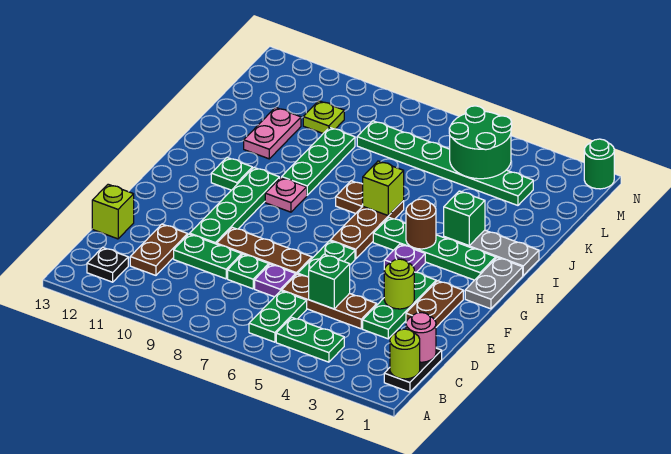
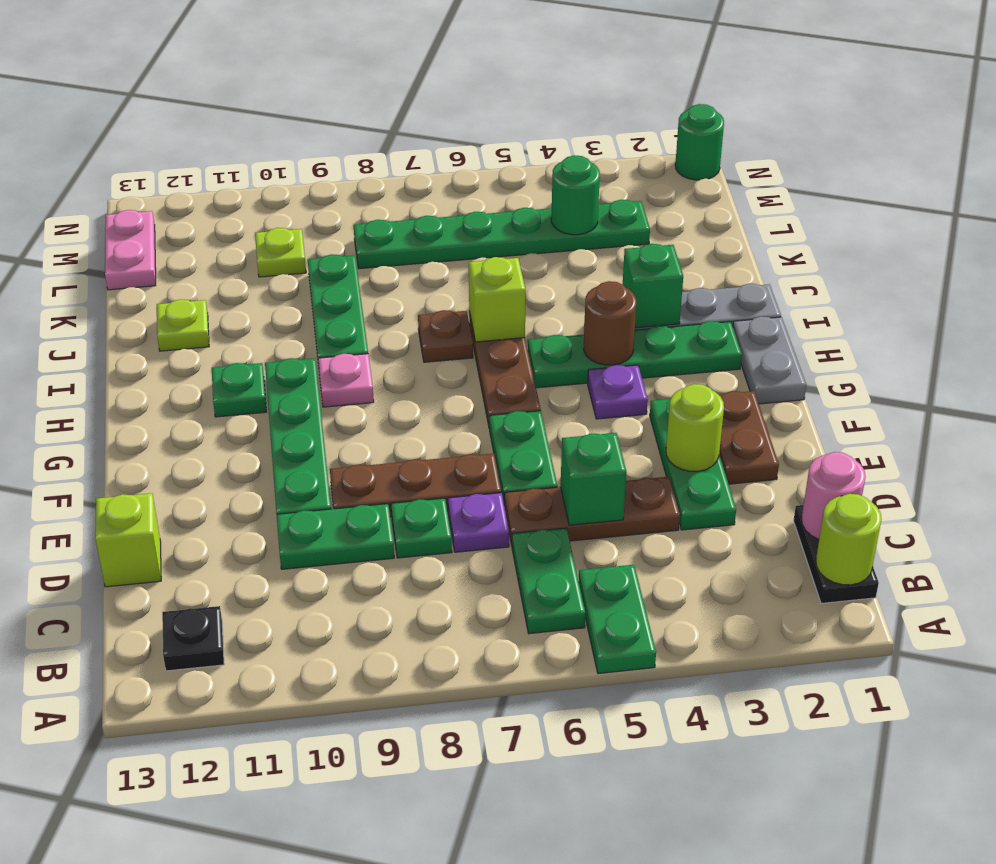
green 1x2 plate [276,317,344,362] -> green 1x2 plate turned to [579,565,656,674]
brown 1x2 plate [130,224,188,275] -> none
pink 1x2 plate [244,107,301,159] -> pink 1x2 plate moved to [105,210,156,290]
none -> lime 1x1 plate [157,299,209,351]
green 2x2 round brick [449,106,512,179] -> green 1x1 round brick [551,155,600,235]

